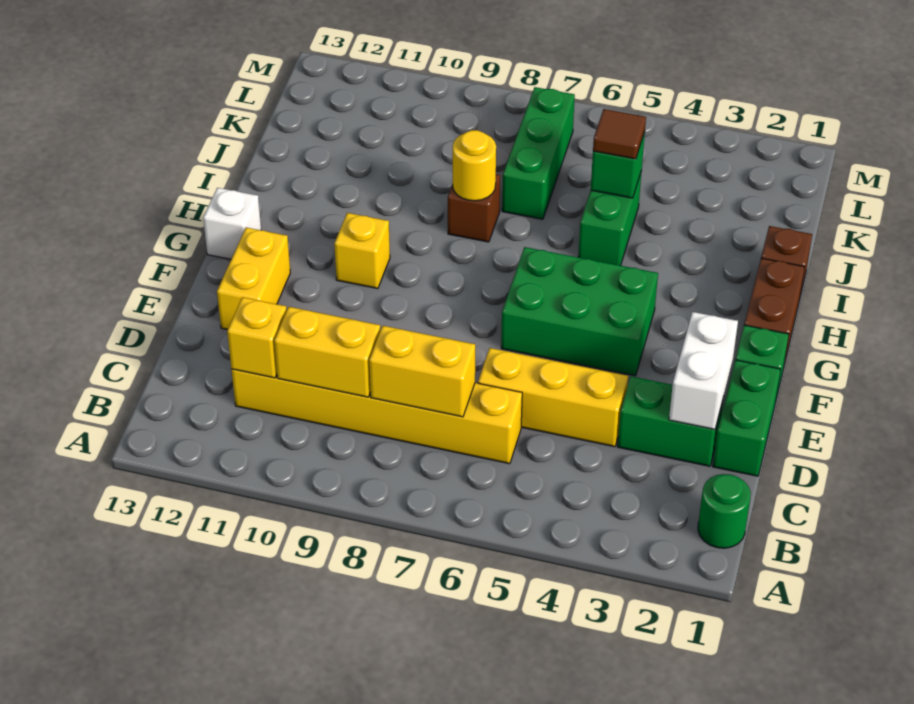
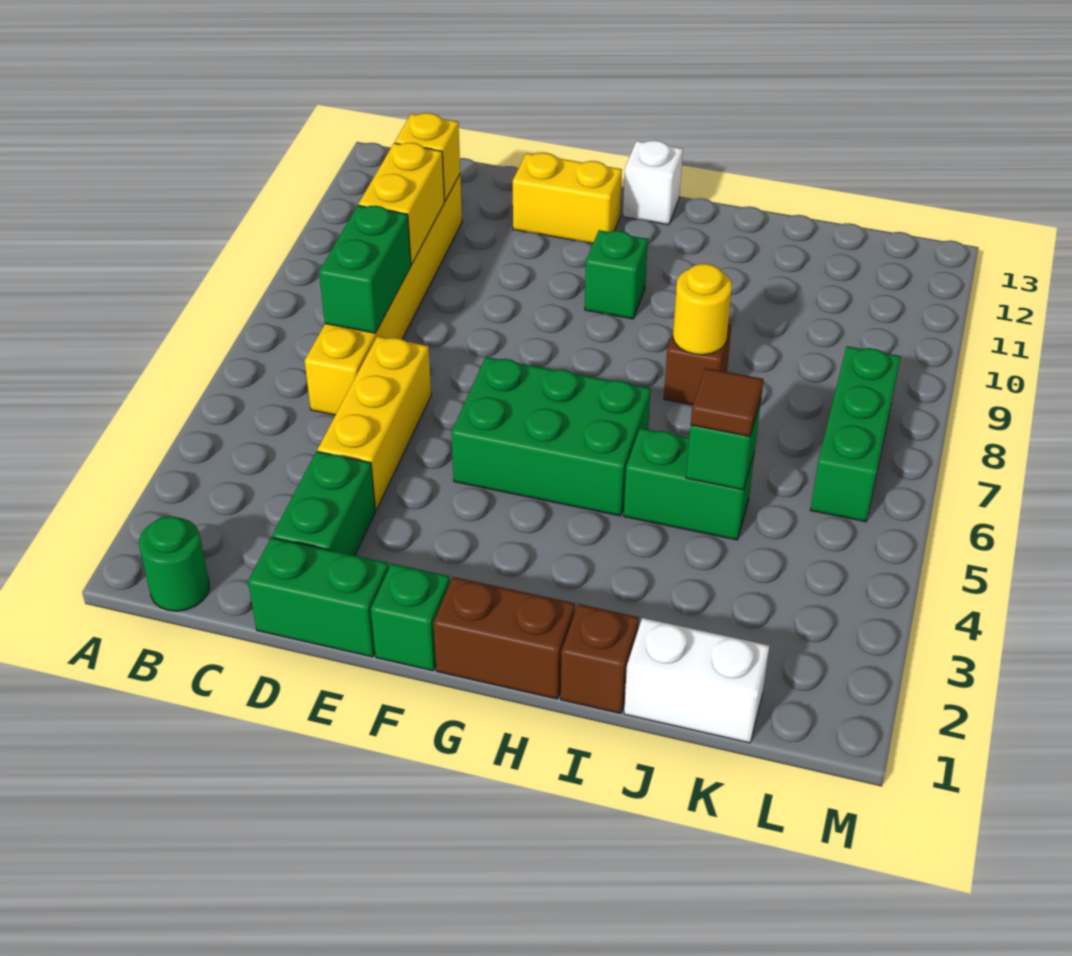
yellow 1x2 brick [369,326,475,417] -> green 1x2 brick [319,205,411,333]
white 1x2 brick [669,312,738,429] -> white 1x2 brick moved to [624,618,769,743]
green 2x3 brick [501,247,658,376] -> green 2x3 brick turned to [451,357,651,516]
yellow 1x1 brick [334,213,390,289] -> green 1x1 brick [585,230,648,319]
green 1x3 brick [502,87,575,219] -> green 1x3 brick turned to [811,346,901,522]

